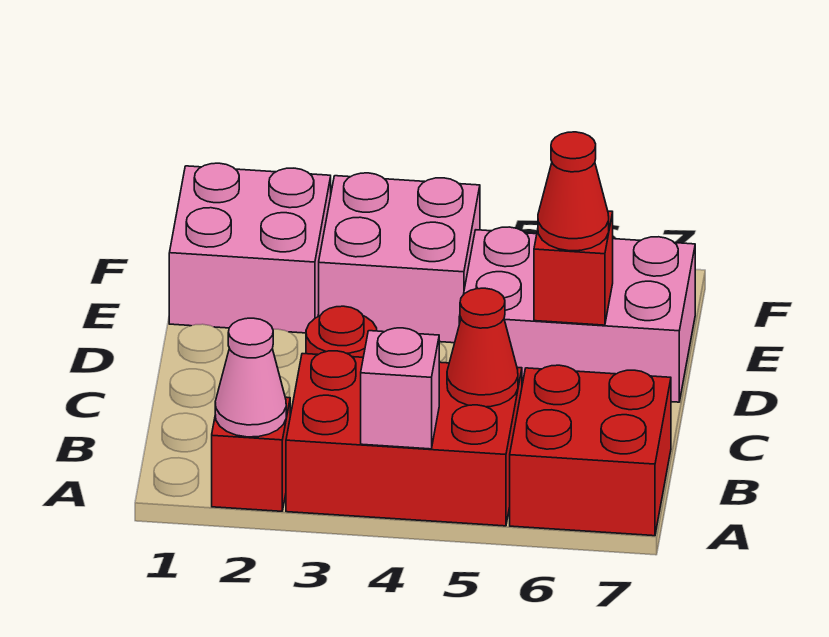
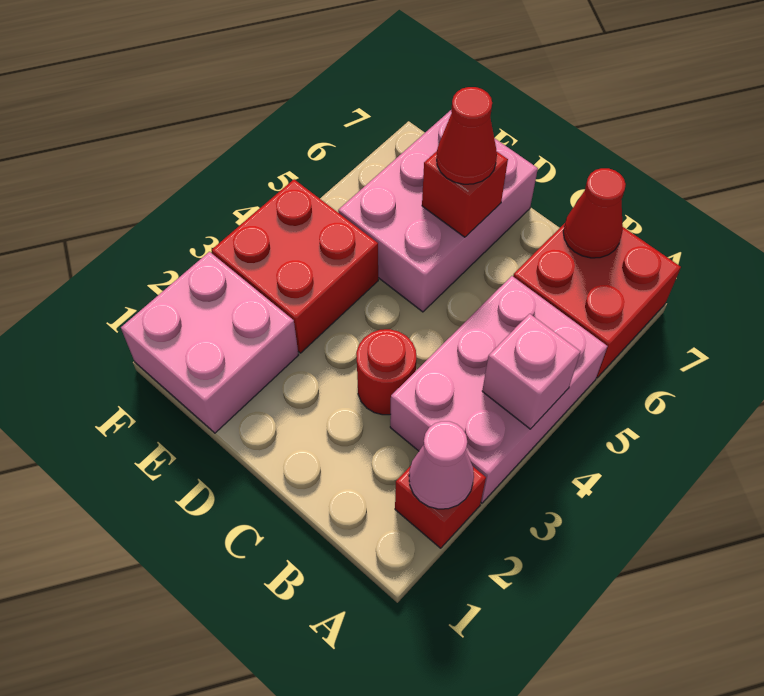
red 2x3 brick [286,351,522,526] -> pink 2x3 brick [390,276,607,503]
red 1x1 cone [447,288,518,407] -> red 1x1 cone moved to [563,168,626,258]
pink 2x2 brick [319,173,480,343] -> red 2x2 brick [212,179,378,353]

